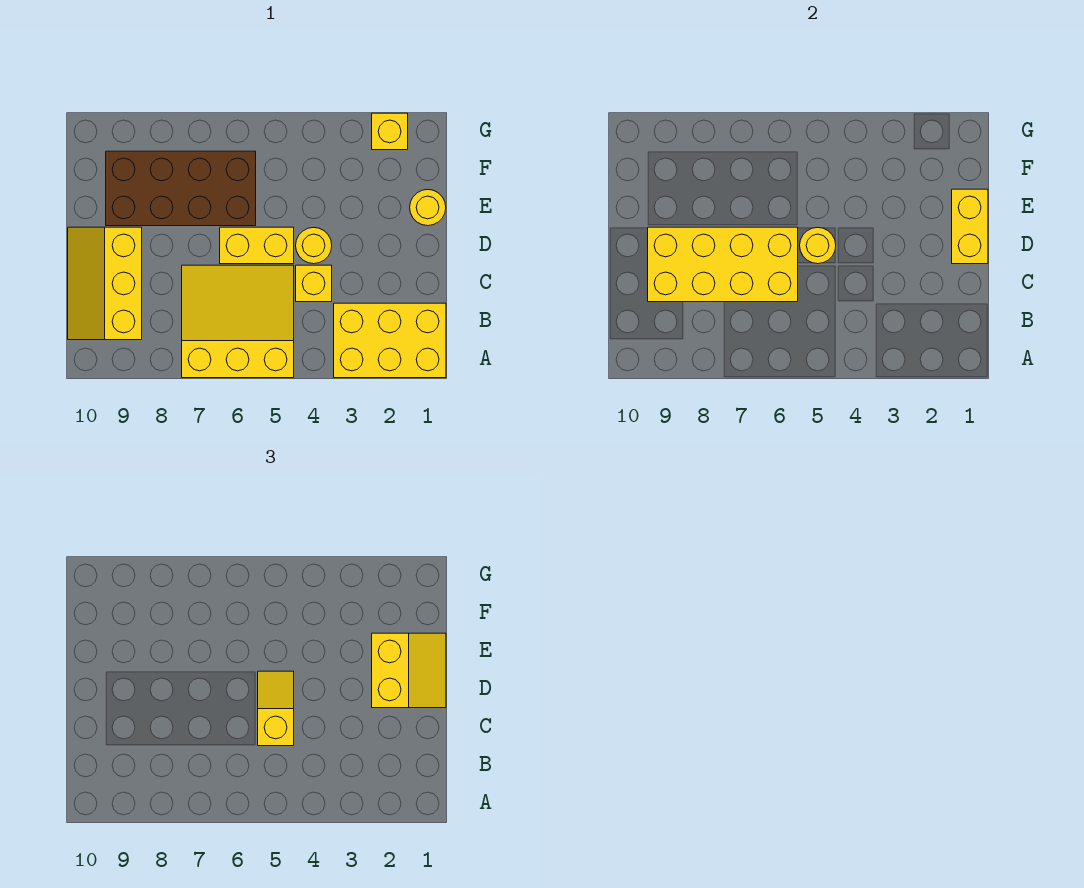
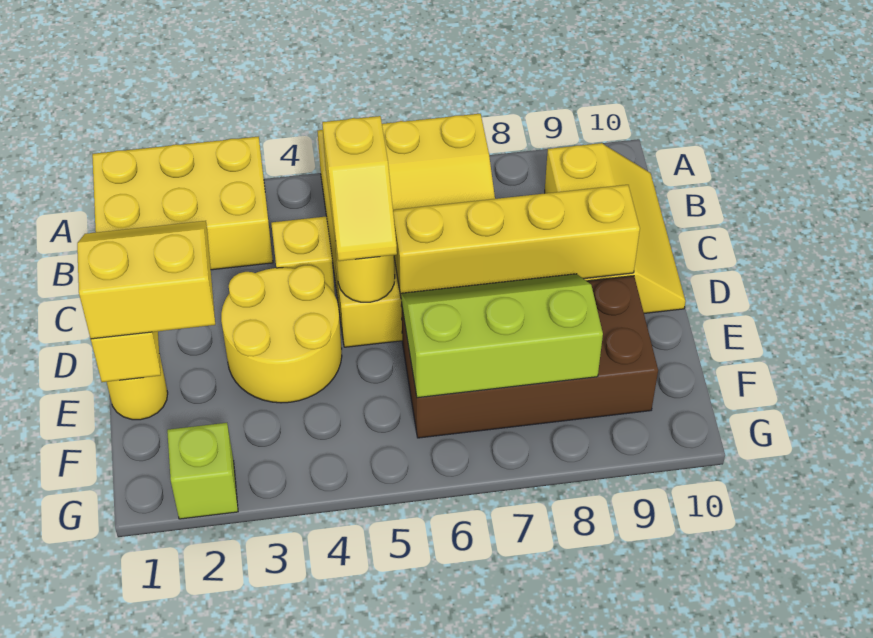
yellow 2x4 brick [648,227,798,302] -> yellow 1x4 brick [393,185,640,296]
yellow 2x2 slope [372,633,446,708] -> yellow 2x2 slope turned to [77,221,215,339]
yellow 1x1 round brick [296,227,332,264] -> yellow 2x2 round brick [221,265,342,403]
none -> lime 2x3 slope [401,274,603,398]
yellow 1x1 brick [372,113,408,150] -> lime 1x1 brick [167,423,238,519]

